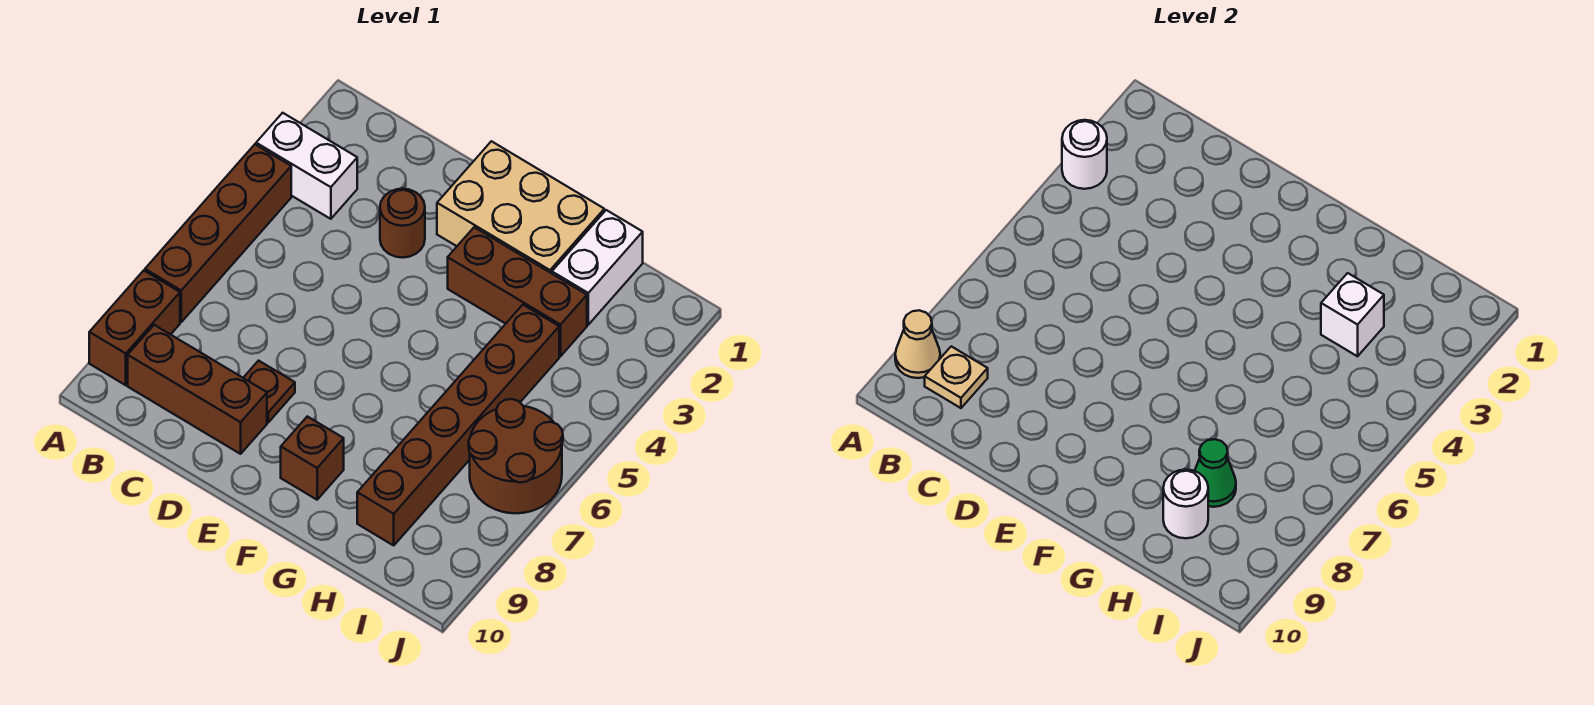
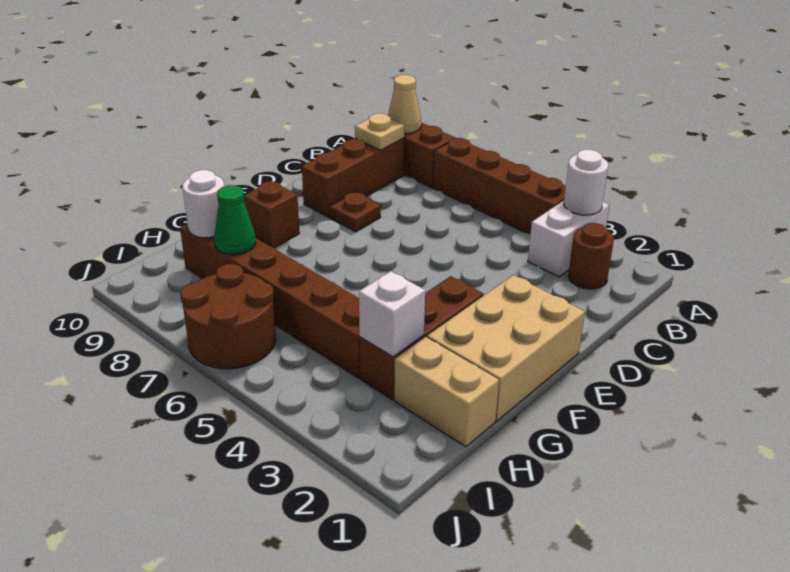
brown 1x1 round brick [380,189,425,258] -> brown 1x1 round brick moved to [568,223,614,289]
white 1x2 brick [552,210,643,325] -> tan 1x2 brick [394,337,499,447]

